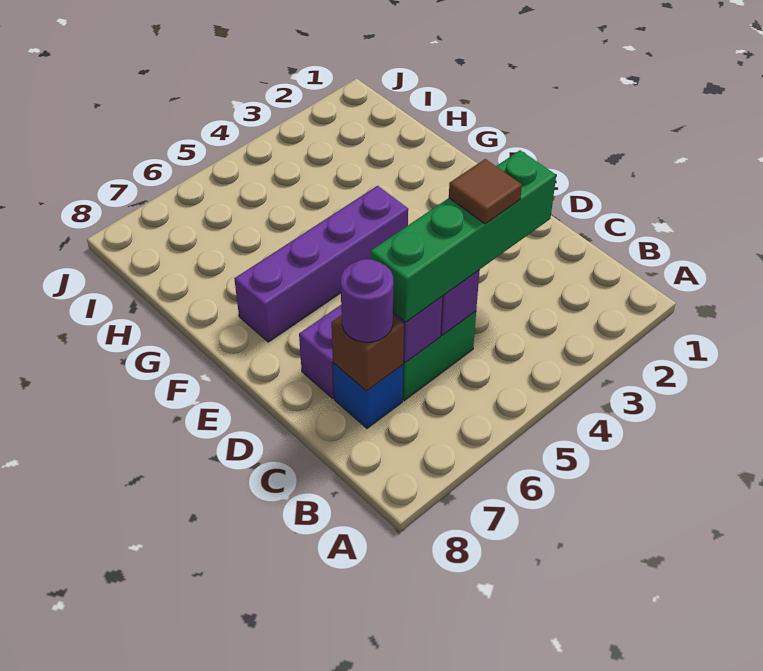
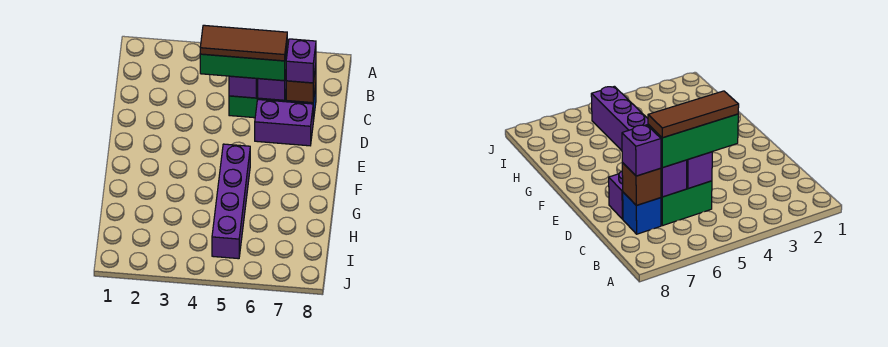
green 1x4 brick [371,150,556,322] -> green 1x3 brick [200,47,287,81]
brown 1x1 tile [449,159,522,224] -> brown 1x3 tile [200,25,287,61]
purple 1x1 round brick [341,259,393,342] -> purple 1x1 brick [286,39,316,83]
purple 1x4 brick [234,186,408,342] -> purple 1x4 brick turned to [212,144,250,259]

